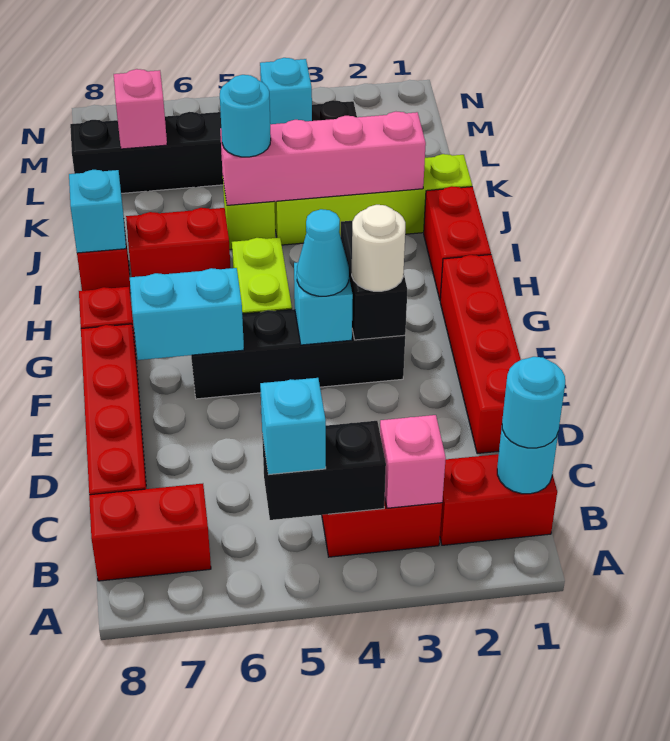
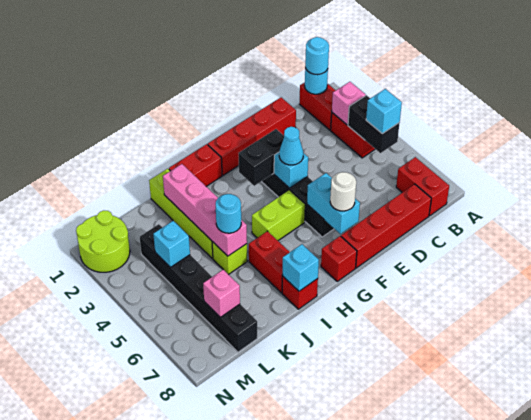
white 1x1 round brick [352,205,405,291] -> white 1x1 round brick moved to [330,172,356,211]
none -> lime 2x2 round brick [76,211,130,272]

